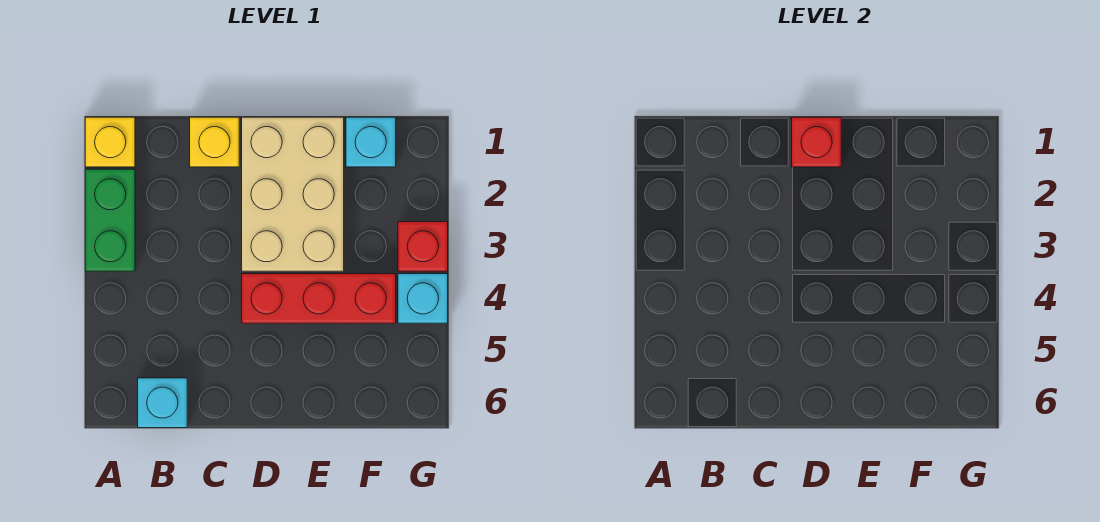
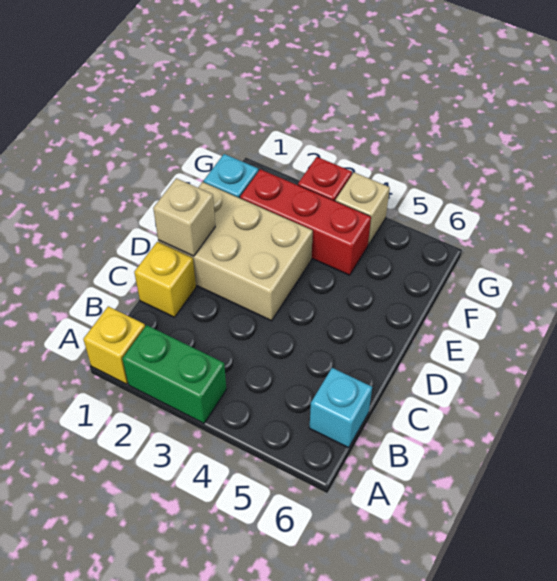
red 1x1 brick [792,117,841,167] -> tan 1x1 brick [153,178,215,256]
red 1x3 brick [242,274,396,323] -> red 1x3 brick turned to [240,169,371,275]
cyan 1x1 brick [398,274,448,323] -> tan 1x1 brick [335,172,390,245]

